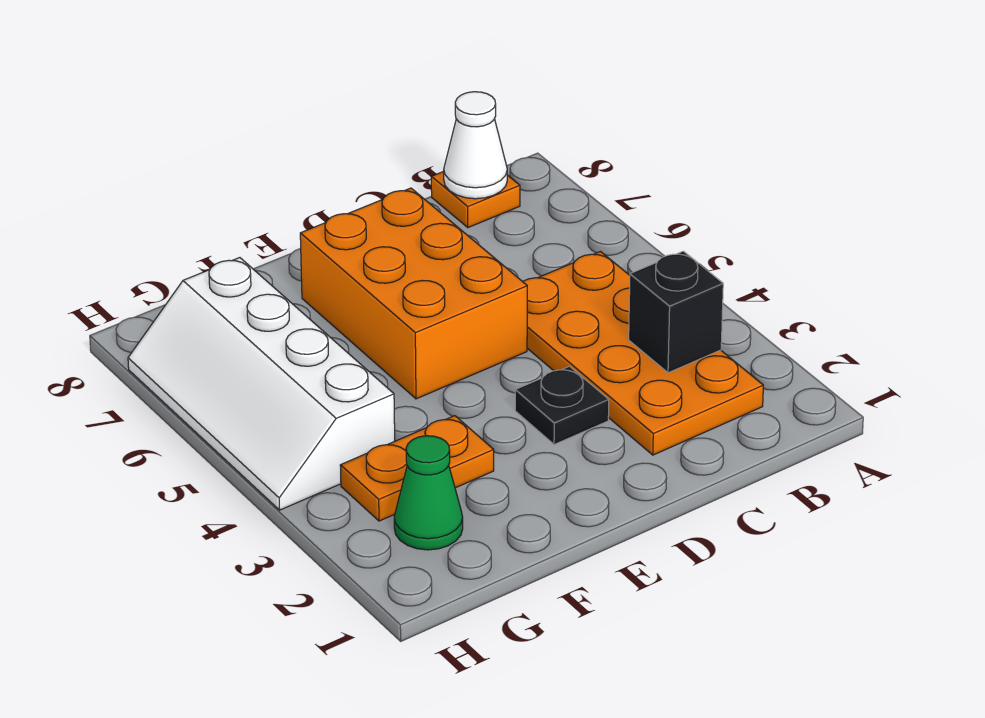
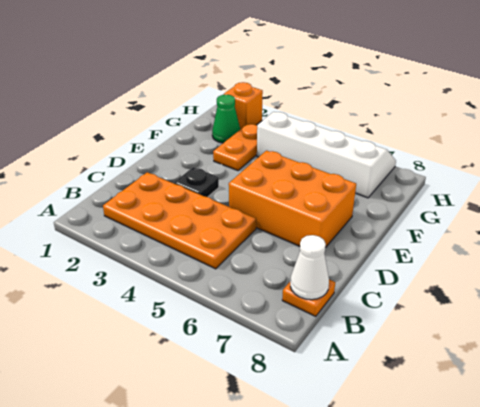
black 1x1 brick [629,251,723,373] -> none
none -> orange 1x1 brick [224,82,263,129]

